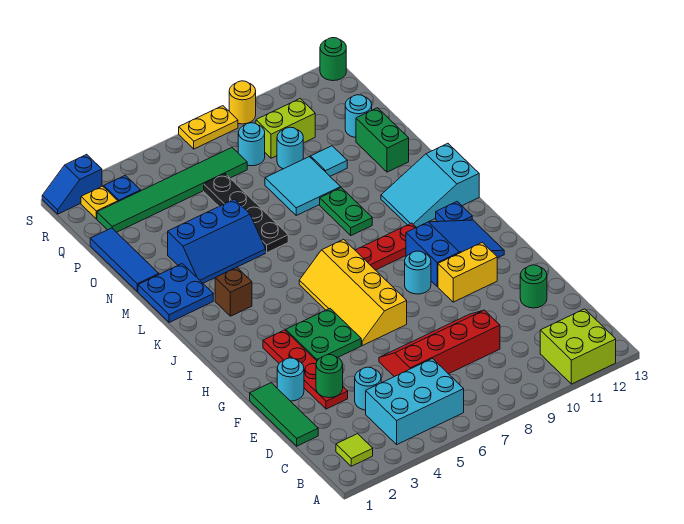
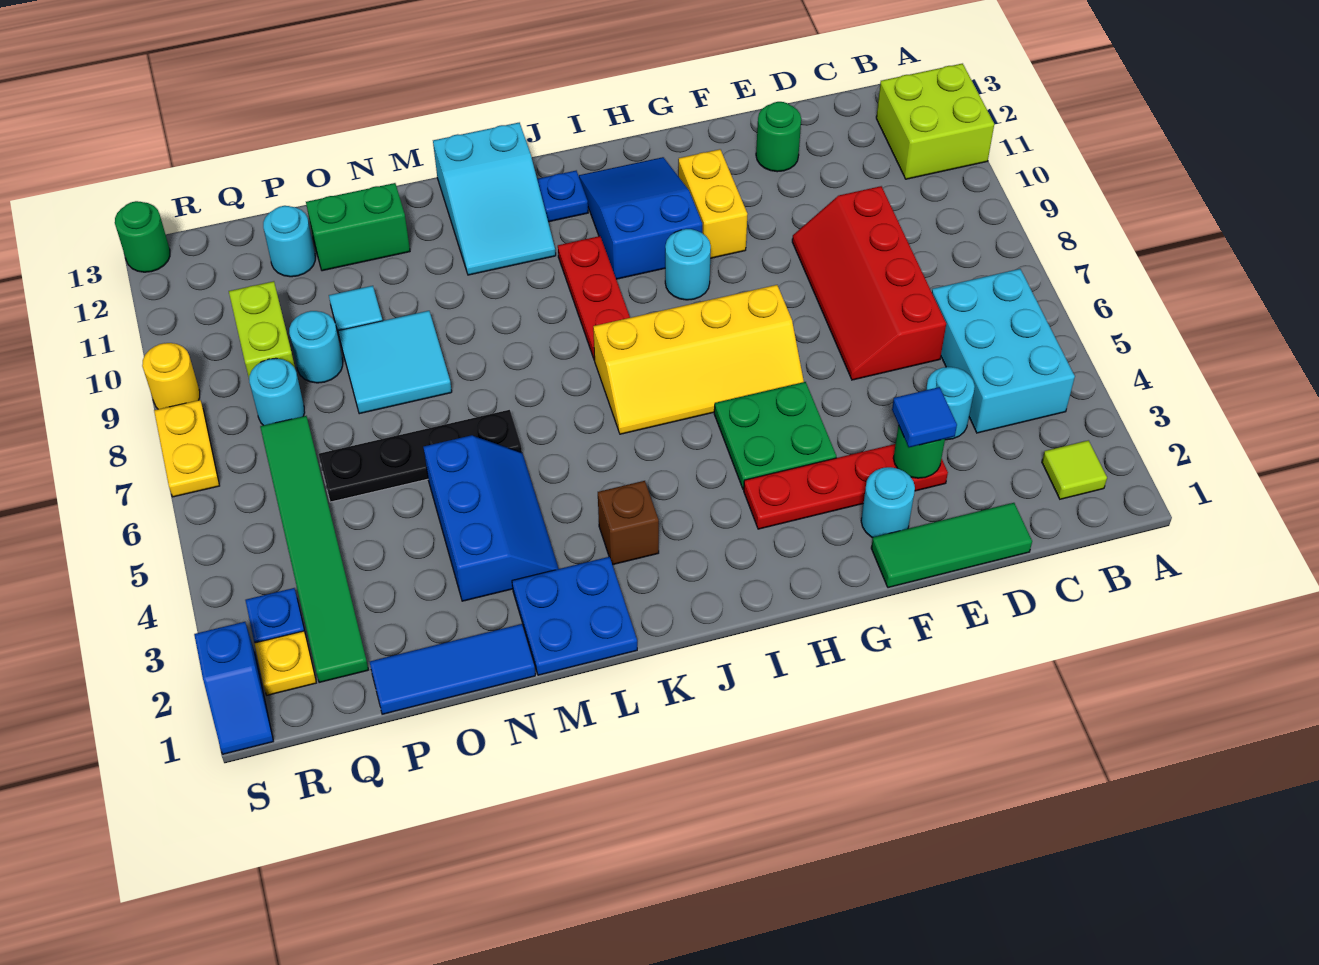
none -> blue 1x1 tile [892,387,957,447]
green 1x2 plate [320,188,372,235] -> none

